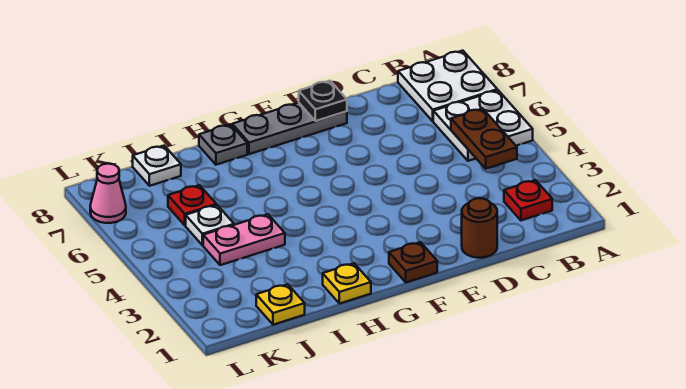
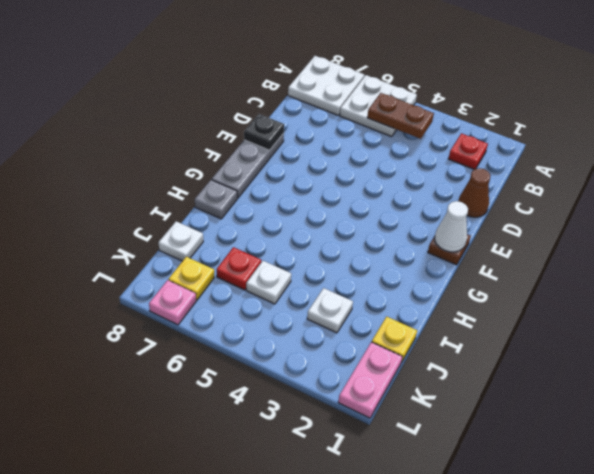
brown 1x1 round brick [462,198,497,258] -> brown 1x1 cone [458,168,491,217]
none -> white 1x1 cone [435,201,468,252]
yellow 1x1 plate [323,263,371,304] -> yellow 1x1 plate moved to [168,257,214,300]
pink 1x2 plate [203,214,285,265] -> pink 1x2 plate moved to [338,342,402,418]
none -> white 1x1 plate [307,288,353,333]
pink 1x1 cone [90,164,126,223] -> pink 1x1 plate [149,280,196,325]

